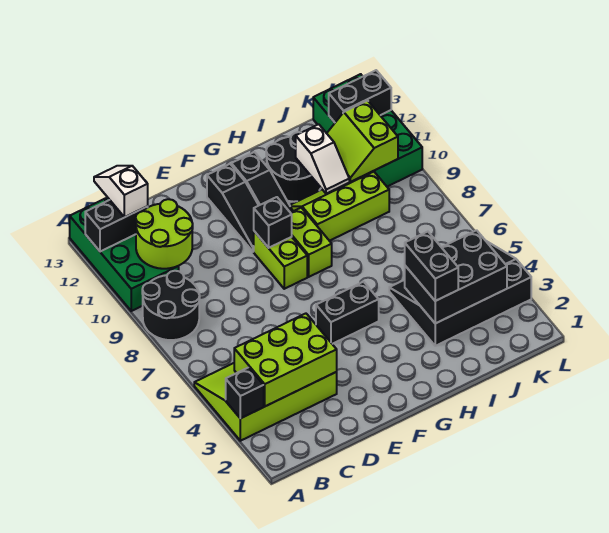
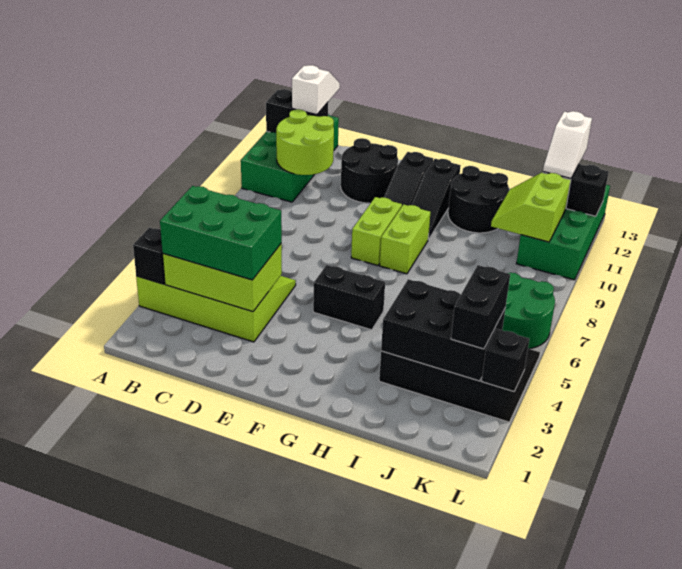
black 2x2 round brick [142,271,200,340] -> black 2x2 round brick moved to [341,138,398,203]
none -> green 2x3 brick [160,186,282,280]
black 1x1 brick [254,197,292,248] -> black 1x1 brick moved to [481,329,529,392]
lime 2x3 slope [290,171,389,241] -> none
black 1x2 brick [405,232,458,301] -> black 1x2 brick moved to [451,265,510,349]
white 1x2 slope [296,124,349,194] -> white 1x2 slope moved to [543,111,592,178]
none -> green 2x2 round brick [502,273,555,349]

